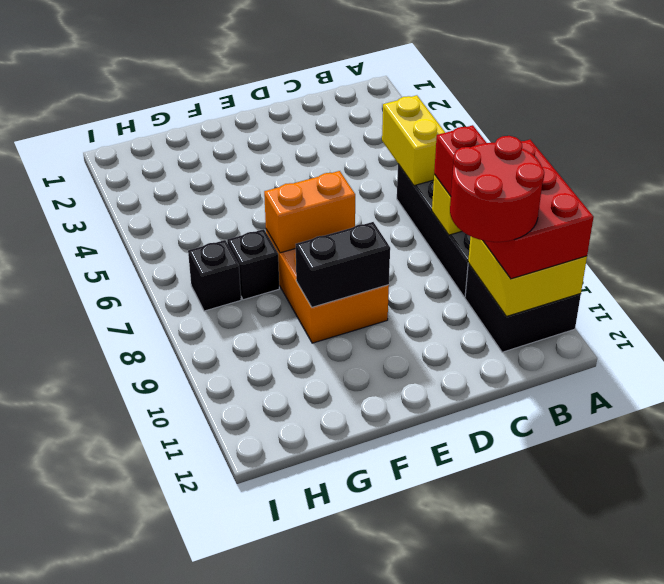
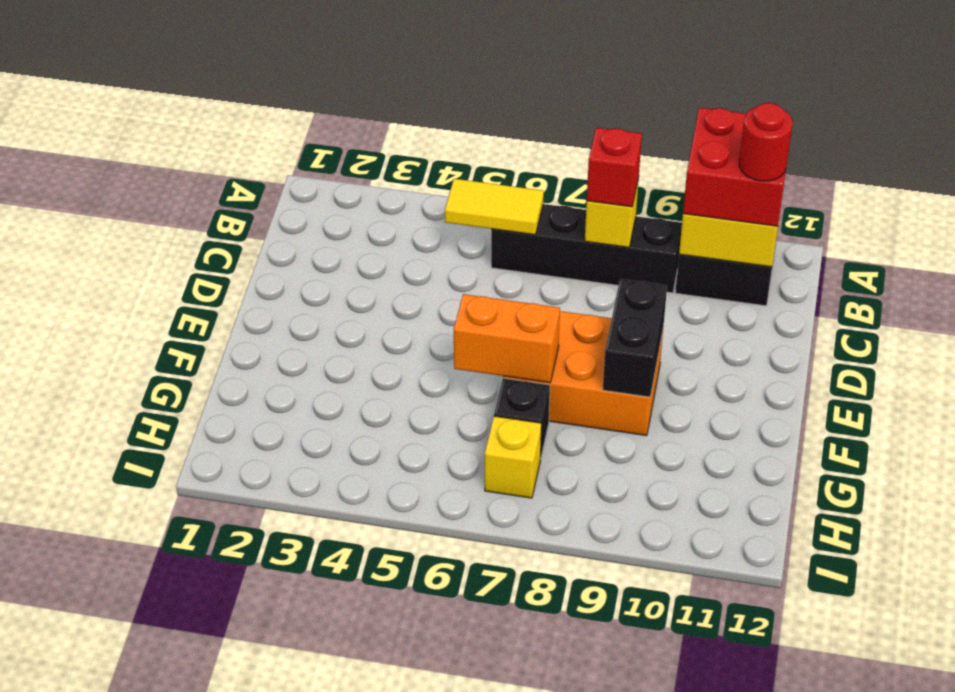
red 2x3 brick [483,140,594,279] -> red 2x2 brick [683,107,793,226]
yellow 1x2 brick [382,95,445,186] -> yellow 1x2 tile [445,179,544,235]
red 2x2 round brick [450,136,544,242] -> red 1x1 round brick [739,103,792,181]
orange 1x2 brick [264,171,355,253] -> orange 1x2 brick turned to [454,294,560,383]
black 1x1 brick [188,240,241,311] -> yellow 1x1 brick [485,416,541,498]

